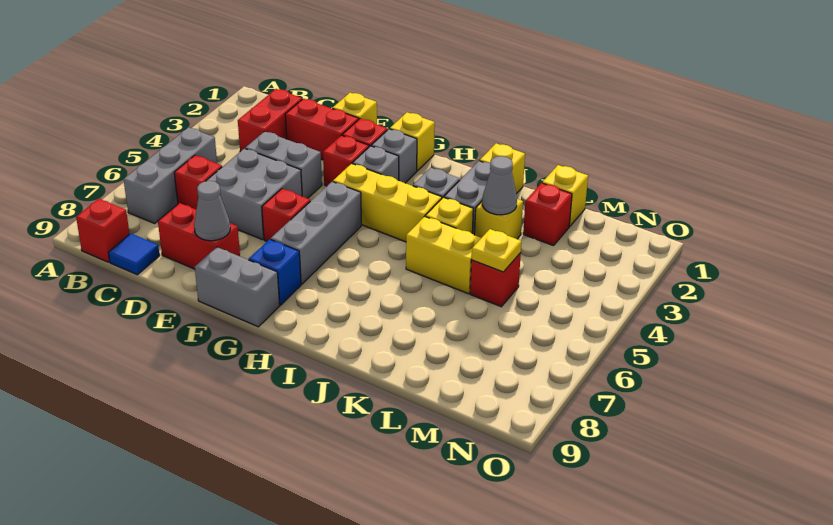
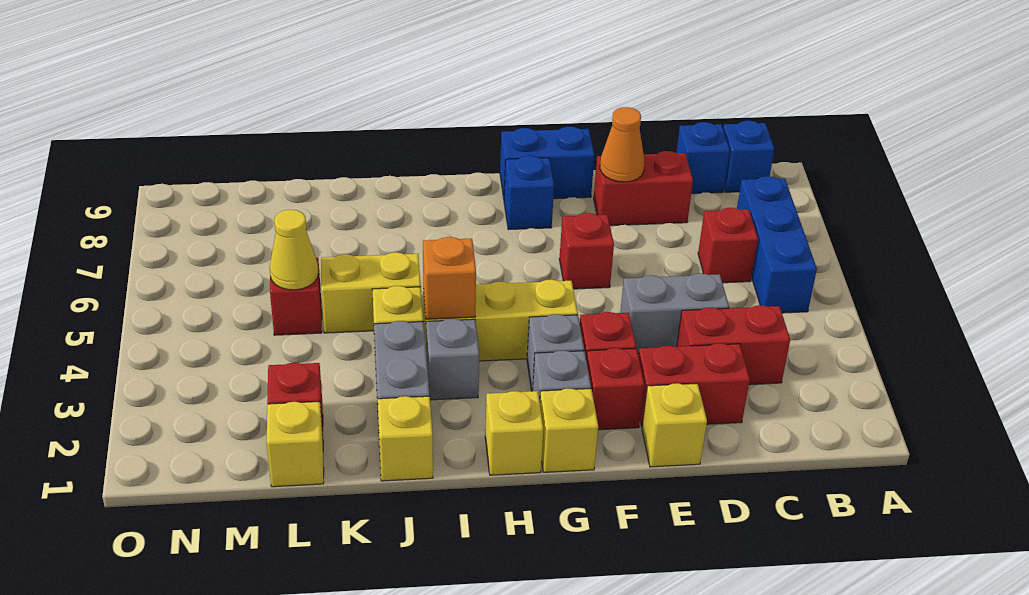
grey 1x3 brick [123,127,217,223] -> blue 1x3 brick [737,176,817,313]
red 1x1 brick [76,199,130,262] -> blue 1x1 brick [723,121,774,192]
red 1x2 brick [238,89,302,152] -> red 1x2 brick turned to [677,305,790,385]
blue 1x1 tile [108,234,160,275] -> blue 1x1 brick [676,122,730,194]
grey 2x2 brick [206,149,302,240] -> none
grey 1x1 cone [194,181,230,241] -> orange 1x1 cone [600,107,644,182]
grey 1x2 brick [195,247,280,327] -> blue 1x2 brick [500,126,594,199]
grey 1x3 brick [271,182,361,284] -> none
none -> orange 1x1 brick [423,237,476,319]
yellow 1x1 brick [475,199,523,239] -> yellow 1x1 brick moved to [485,391,544,475]
grey 1x1 cone [482,156,517,215] -> none
yellow 1x1 plate [471,229,521,272] -> yellow 1x1 cone [269,210,319,290]

